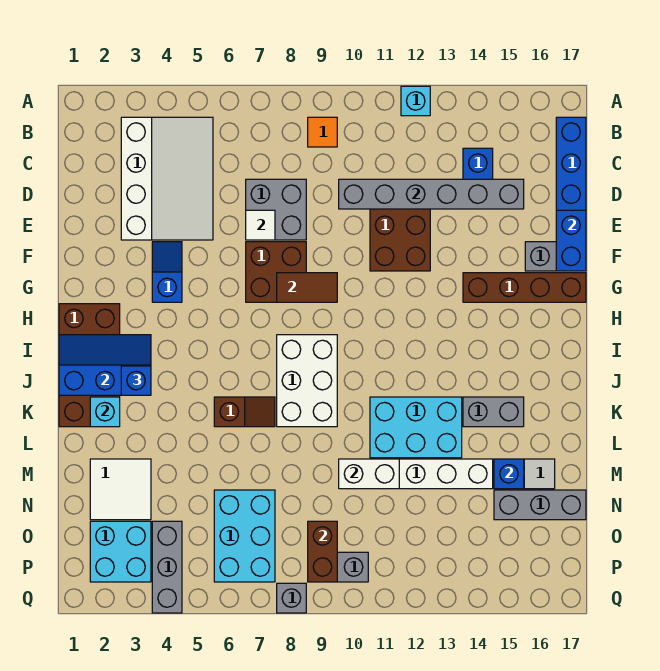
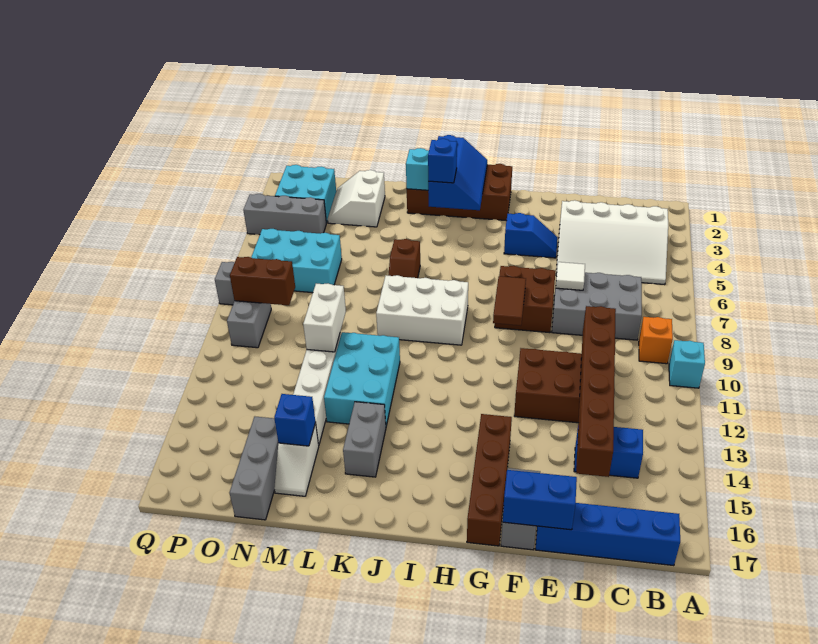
cyan 1x1 brick [401,86,430,116] -> cyan 1x1 brick moved to [669,340,705,388]
orange 1x1 tile [308,117,337,147] -> orange 1x1 brick [639,317,673,364]
grey 2x2 brick [246,179,306,240] -> grey 2x3 brick [552,273,642,340]
grey 1x6 brick [339,179,524,209] -> brown 1x6 brick [576,306,616,477]
white 2x2 tile [90,459,151,520] -> white 2x2 slope [328,170,385,227]

